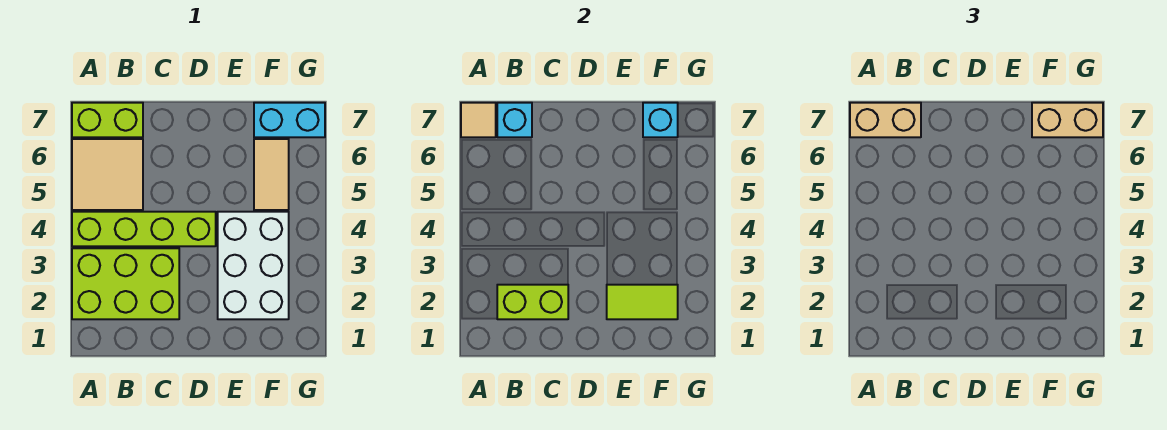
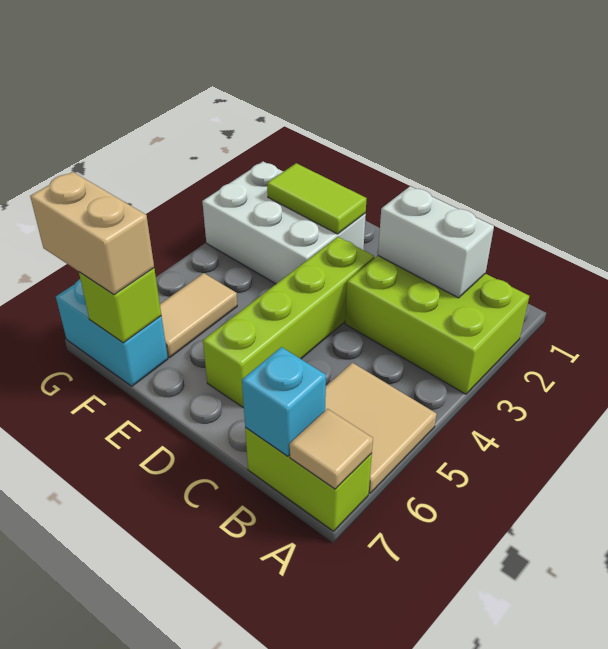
lime 1x4 brick [72,212,216,246] -> lime 1x4 brick turned to [203,237,374,407]
tan 1x2 brick [850,103,921,137] -> none
lime 1x2 brick [497,285,568,319] -> white 1x2 brick [378,186,494,298]
white 2x3 brick [218,212,289,319] -> white 2x3 brick turned to [202,162,366,284]
cyan 1x1 brick [643,103,678,137] -> lime 1x1 brick [79,268,161,343]

